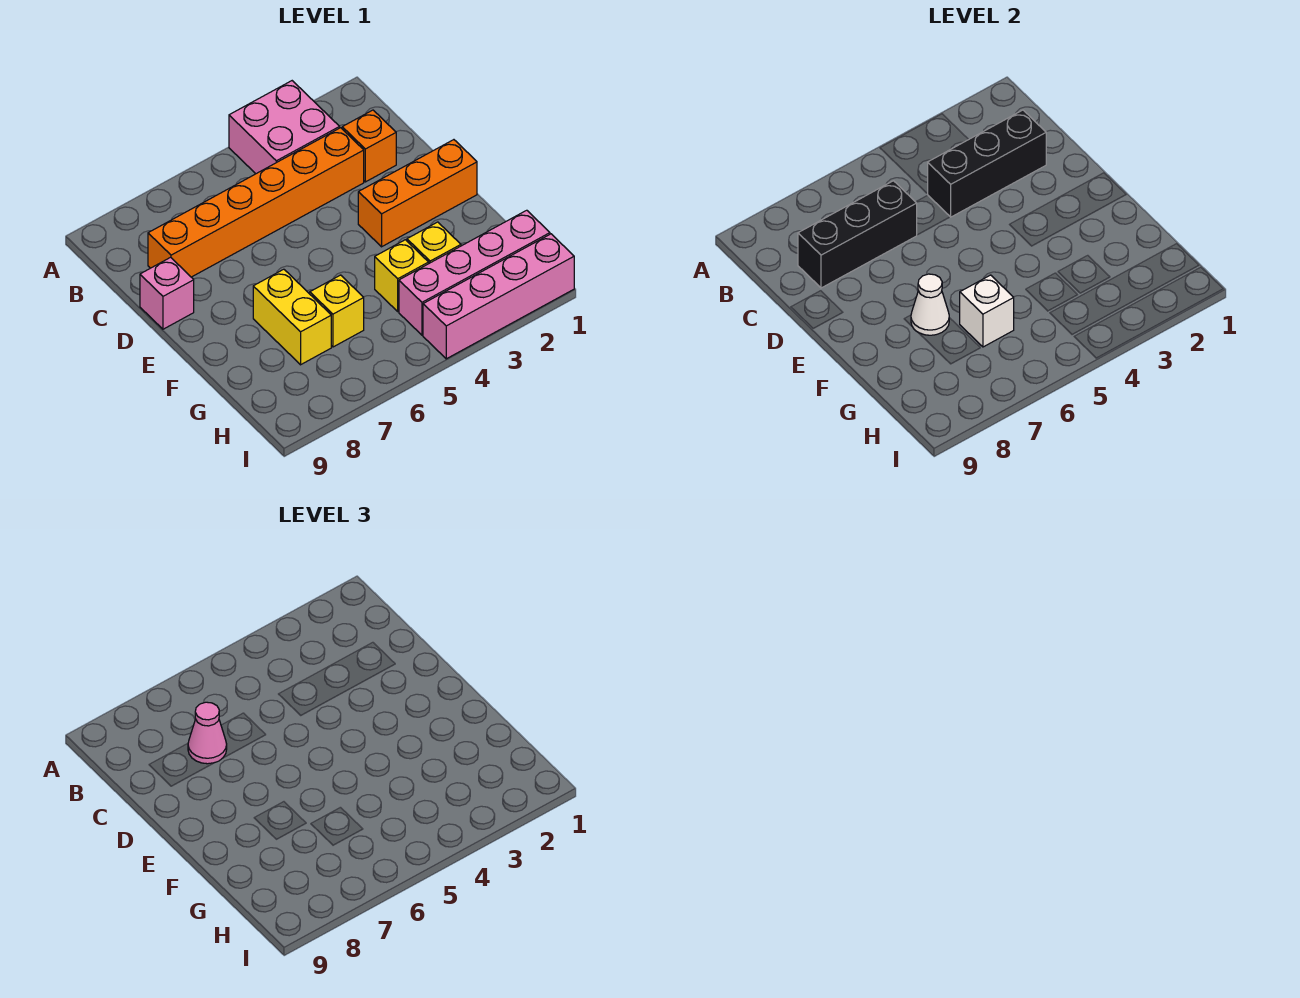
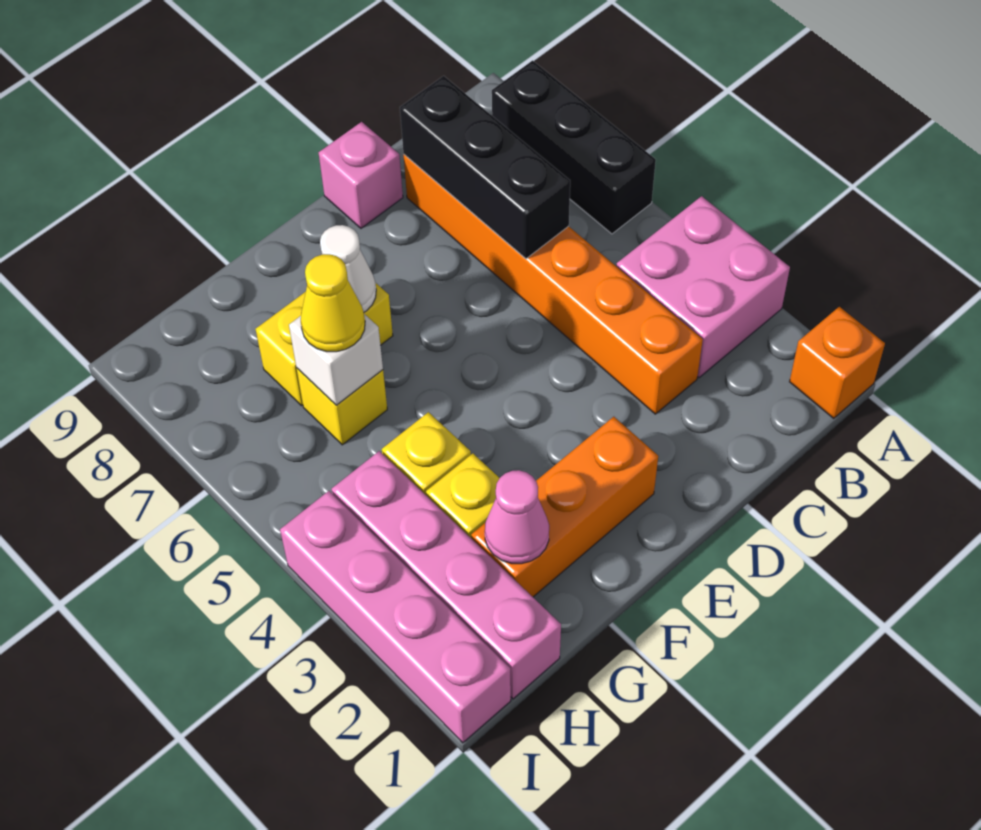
orange 1x1 brick [342,110,396,182] -> orange 1x1 brick moved to [790,307,885,419]
black 1x3 brick [927,110,1046,217] -> black 1x3 brick moved to [492,61,656,234]
pink 1x1 cone [188,702,227,764] -> pink 1x1 cone moved to [485,470,549,564]
orange 1x3 brick [358,140,477,247] -> orange 1x3 brick turned to [471,417,658,597]
none -> yellow 1x1 cone [301,254,365,352]

